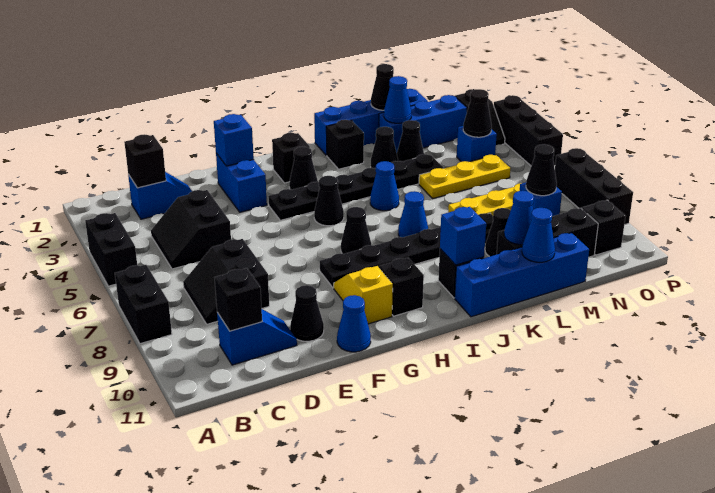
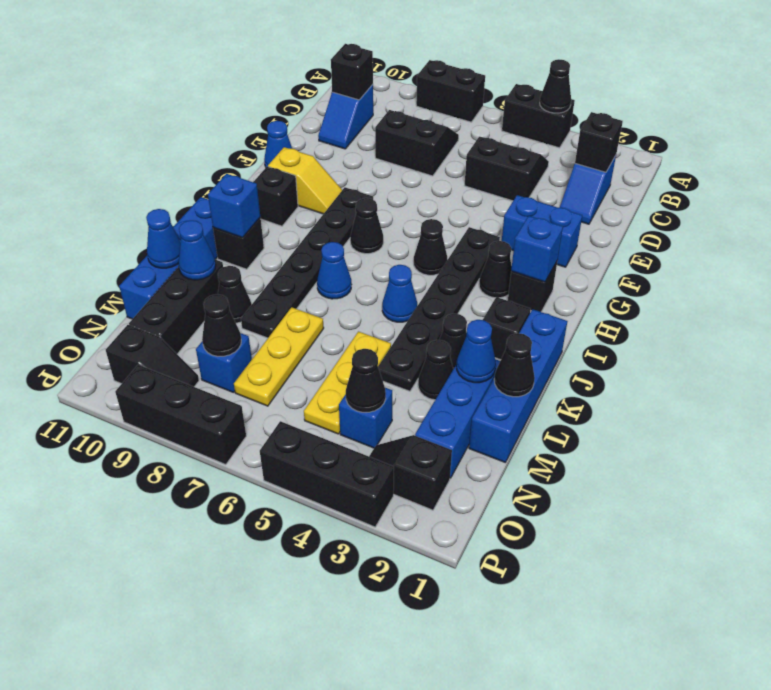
black 1x1 cone [290,285,324,341] -> black 1x1 cone moved to [540,59,571,113]
blue 1x1 brick [214,114,254,166] -> blue 1x1 brick moved to [511,216,563,282]

